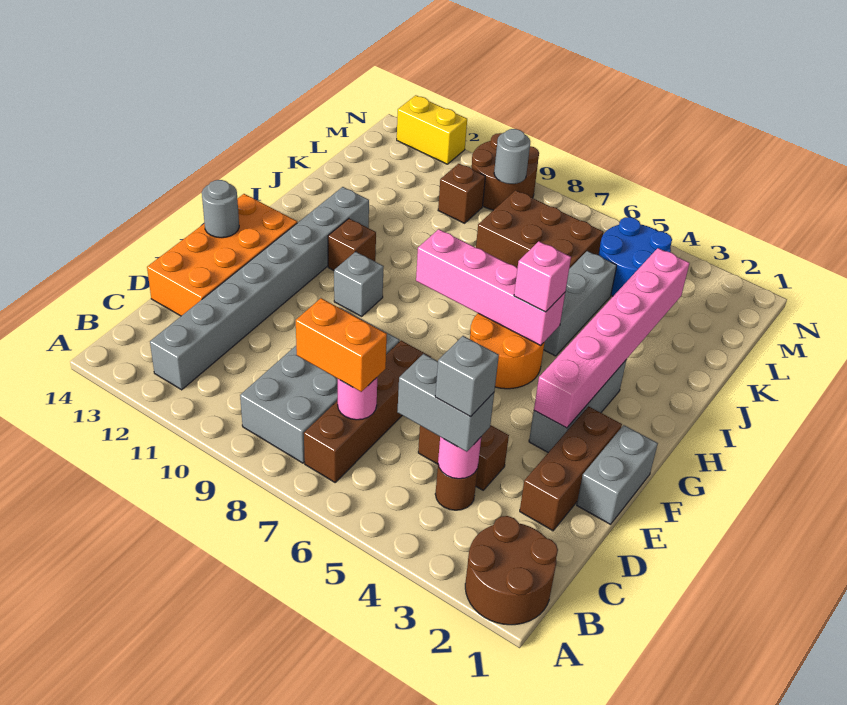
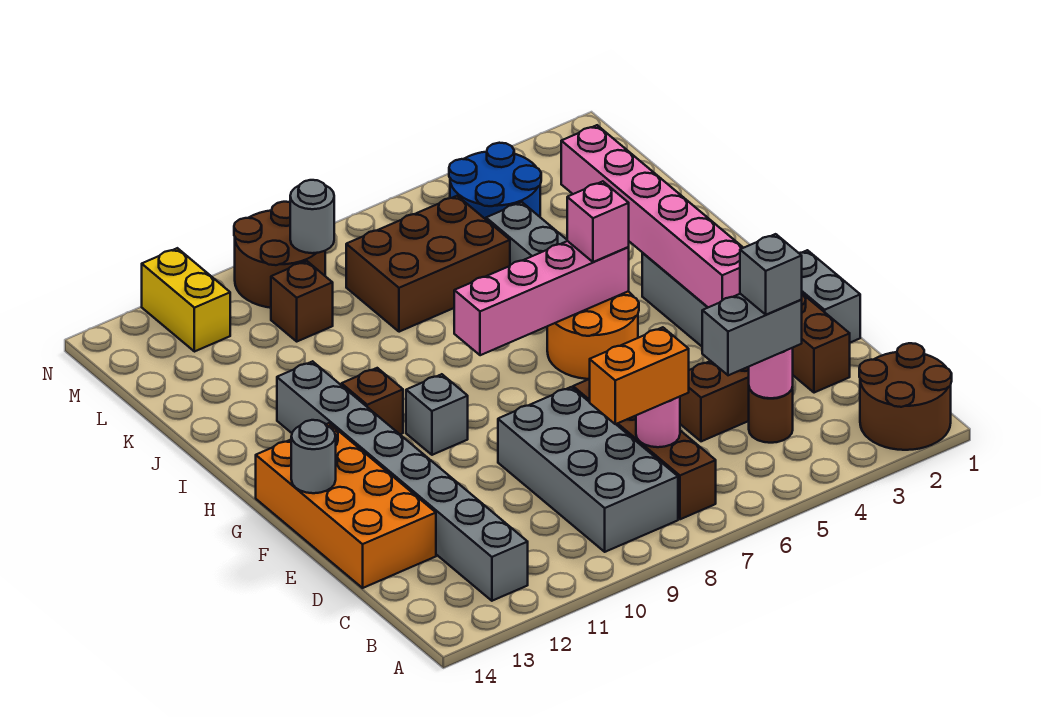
yellow 1x2 brick [397,95,467,164] -> yellow 1x2 brick turned to [142,248,230,352]

